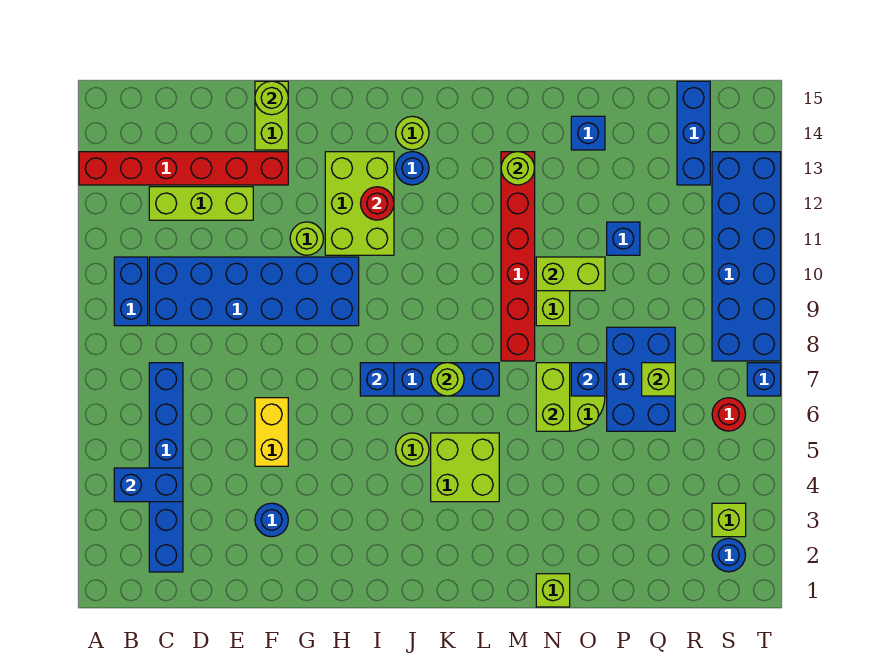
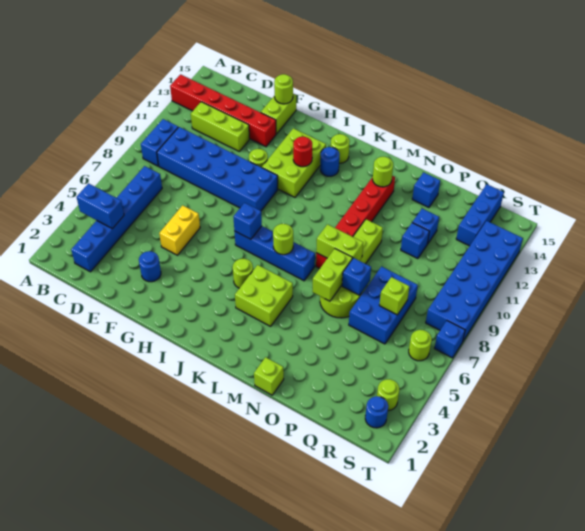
lime 1x2 brick [536,257,605,291] -> lime 1x2 brick moved to [316,224,363,260]
none -> blue 1x1 brick [412,209,439,244]
lime 1x1 brick [712,503,746,537] -> lime 1x1 round brick [377,379,399,411]
red 1x1 round brick [712,398,746,431] -> lime 1x1 round brick [409,330,432,361]

